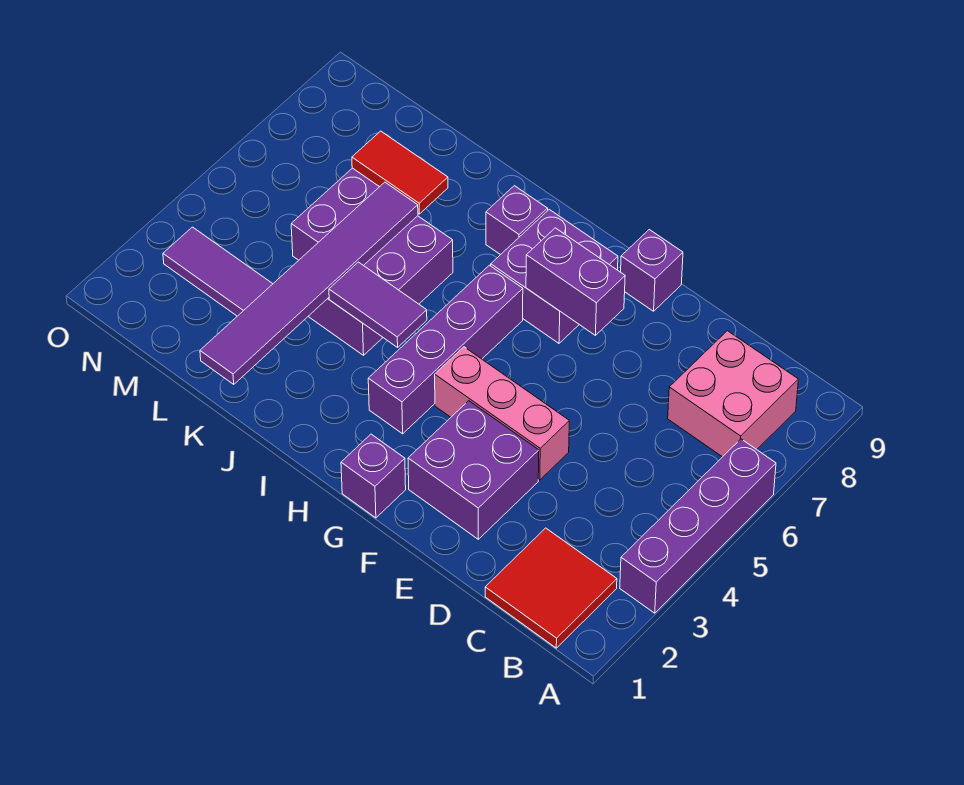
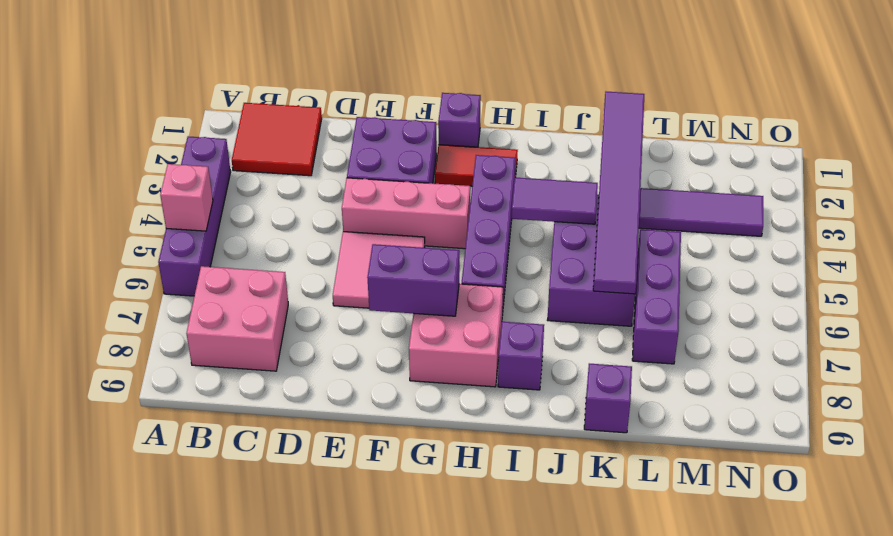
none -> pink 1x1 brick [160,164,213,231]
none -> pink 2x2 tile [333,232,425,308]
purple 1x1 brick [621,230,683,311] -> purple 1x1 brick moved to [584,364,632,433]
purple 2x2 brick [491,210,618,343] -> pink 2x2 brick [409,284,503,387]
red 1x2 tile [352,131,448,214] -> red 1x2 tile moved to [435,145,518,186]

